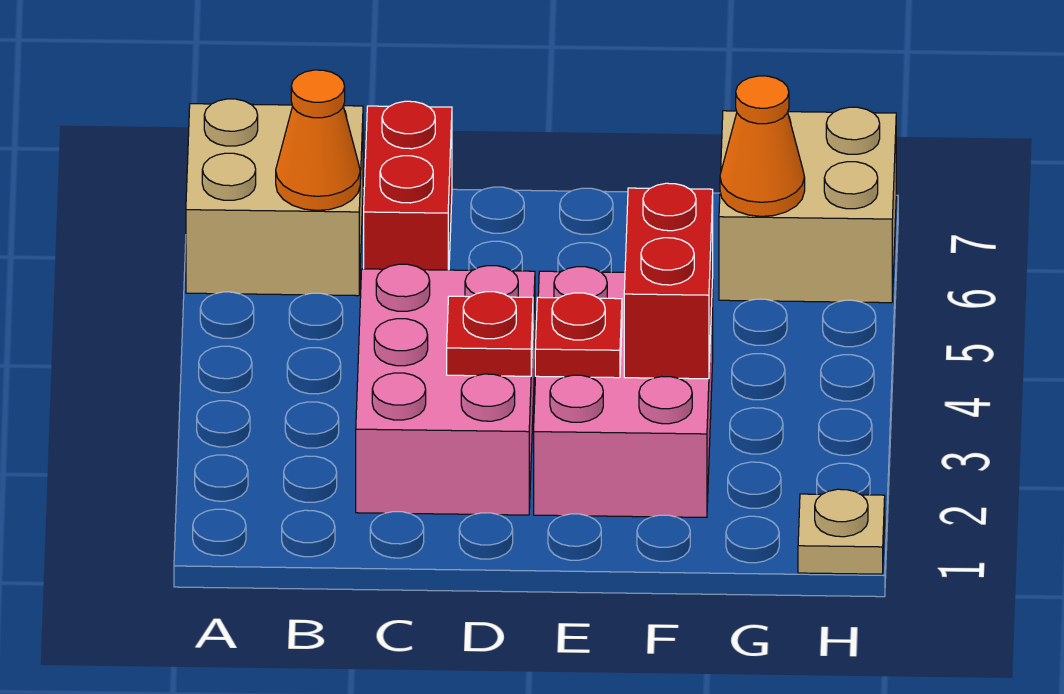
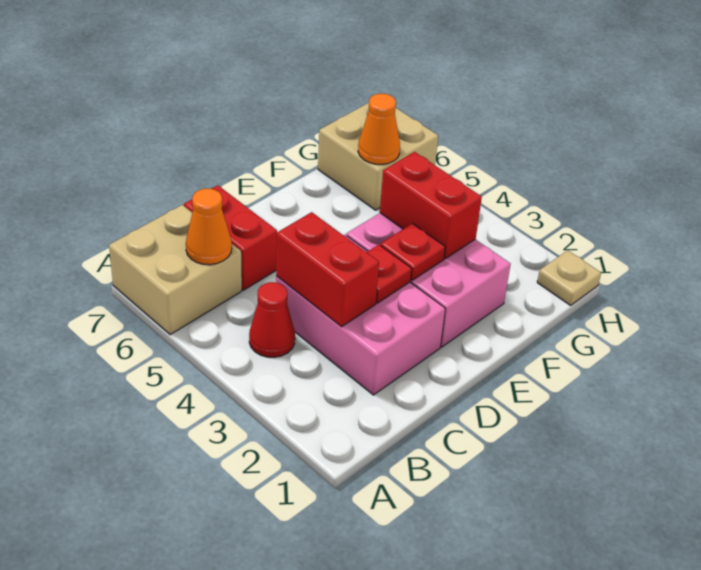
none -> red 1x1 cone [249,282,295,357]
none -> red 1x2 brick [276,212,379,327]

